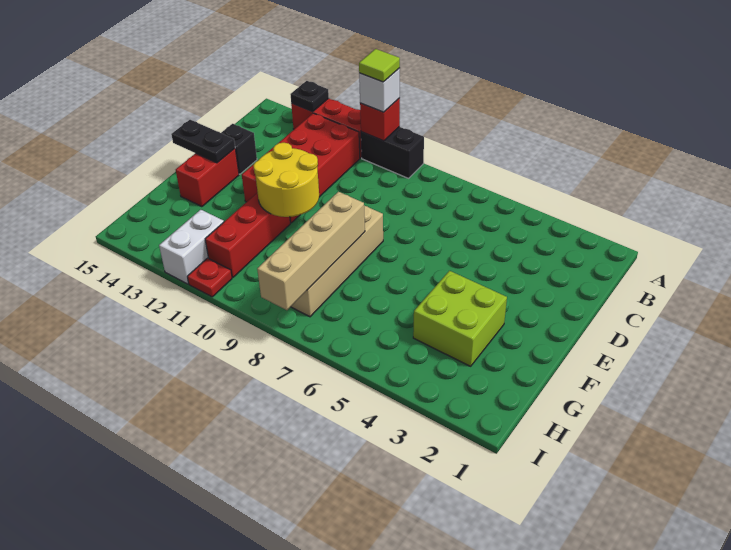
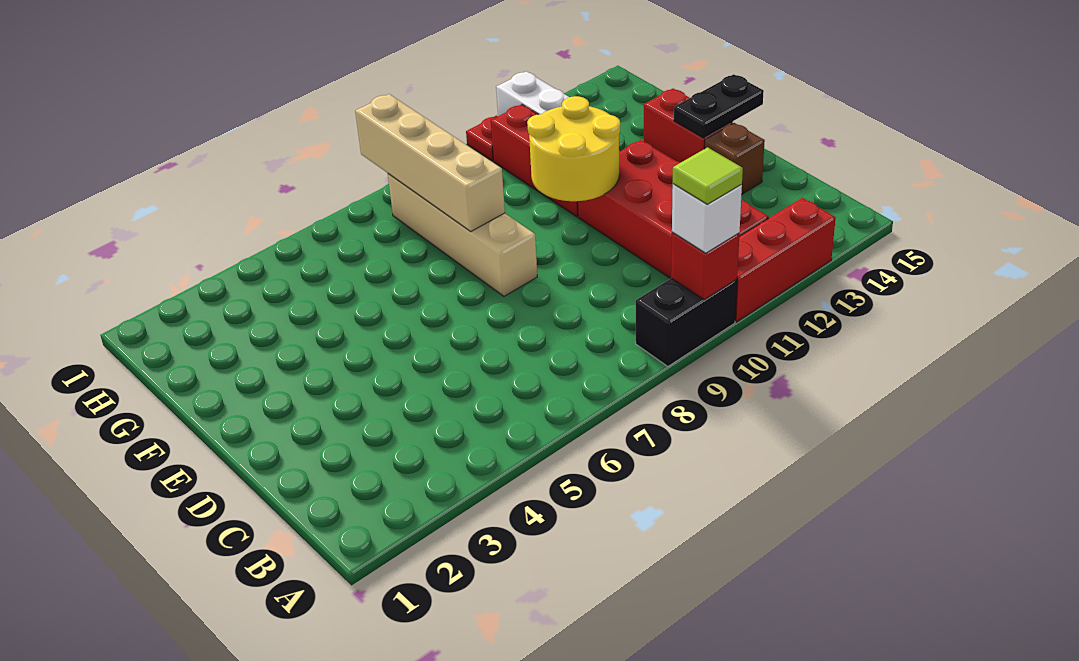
black 1x1 plate [290,81,329,112] -> none
black 1x1 brick [221,124,257,174] -> brown 1x1 brick [705,123,765,195]
lime 2x2 brick [413,271,507,366] -> none

